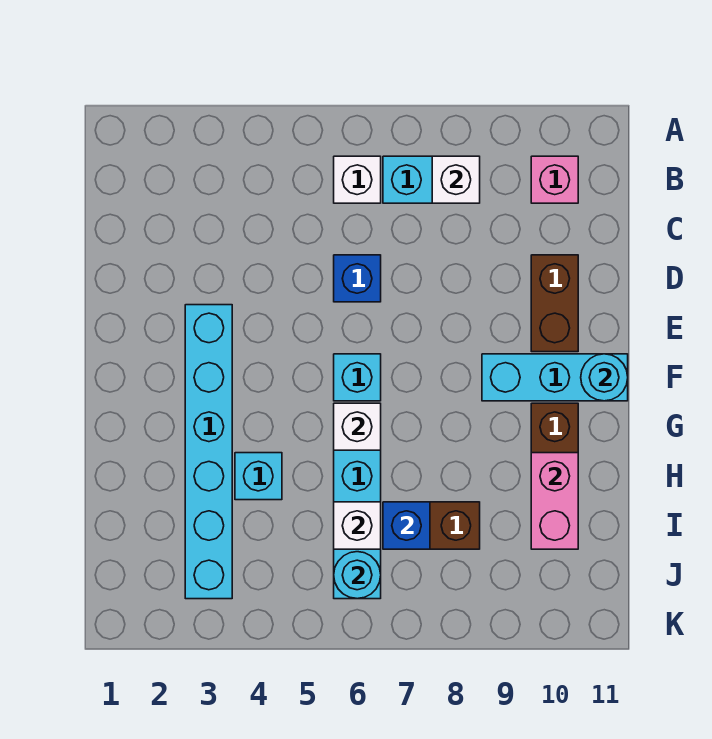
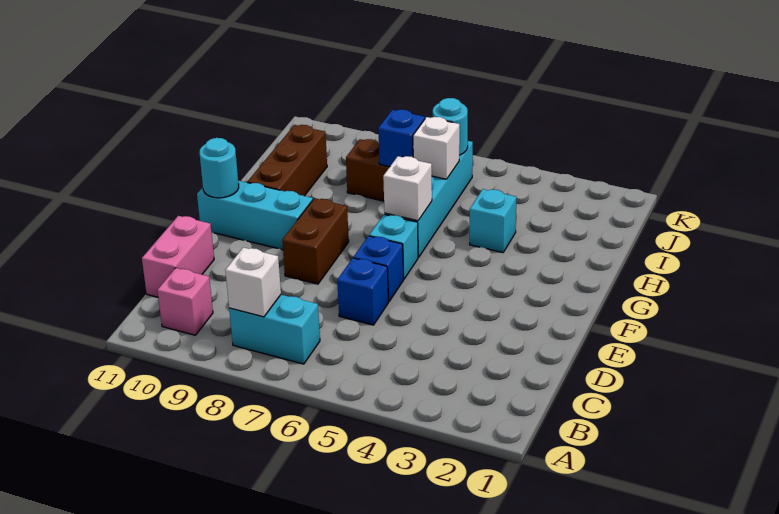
white 1x1 brick [334,156,381,203] -> none
brown 1x2 brick [531,255,578,352] -> brown 1x2 brick moved to [282,198,349,284]
cyan 1x6 brick [185,305,232,599] -> none
none -> blue 1x1 brick [354,236,403,302]
pink 1x2 brick [531,453,578,549] -> pink 1x2 brick moved to [142,216,214,297]

